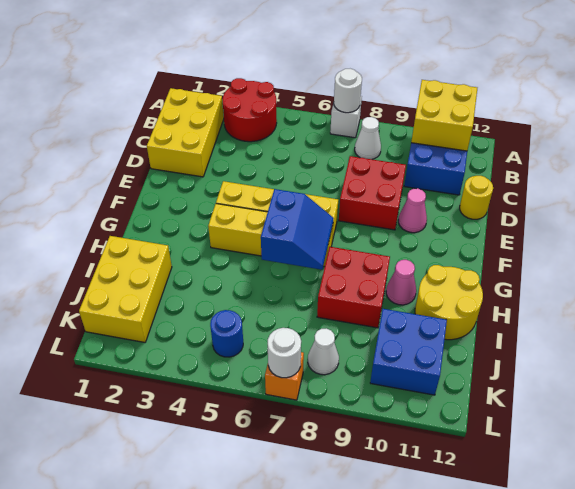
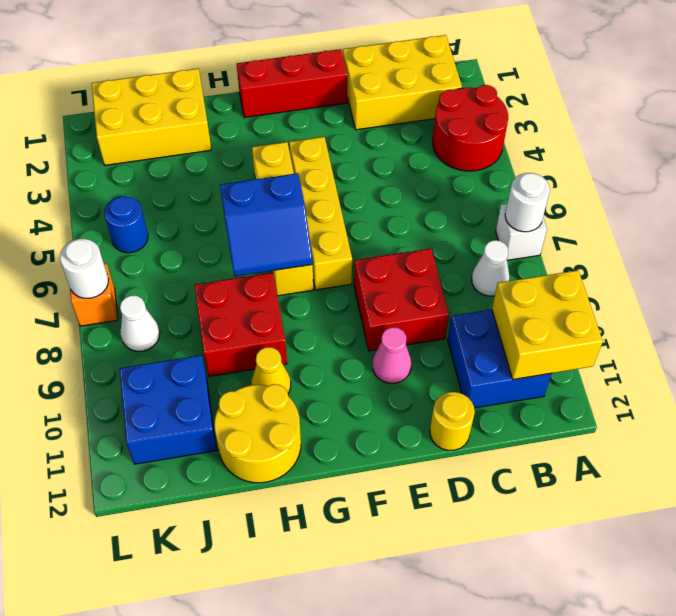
none -> red 1x3 brick [237,49,348,118]
pink 1x1 cone [386,260,416,305] -> yellow 1x1 cone [251,347,291,393]

